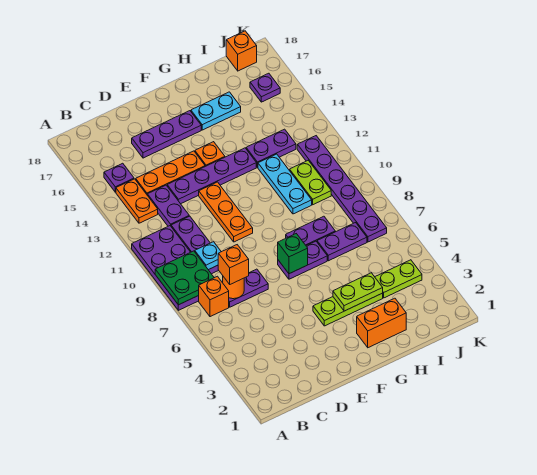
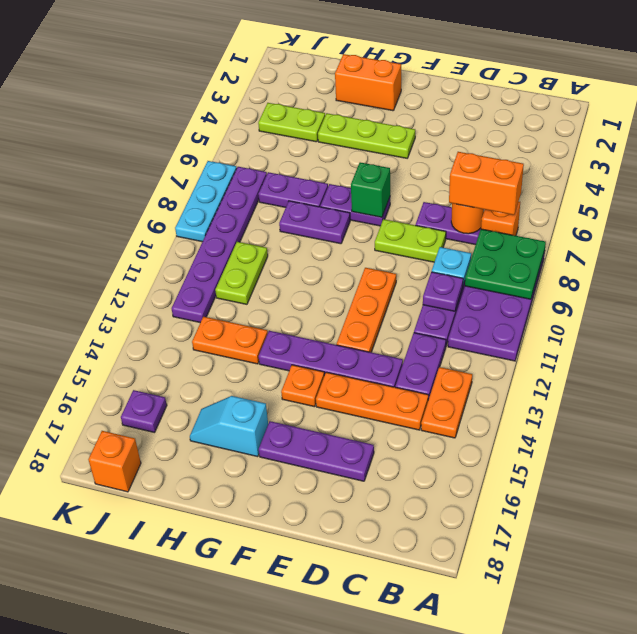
purple 1x1 plate [104,163,134,192] -> purple 1x1 plate moved to [423,272,463,311]
orange 1x1 brick [218,245,249,284] -> orange 1x2 brick [449,152,524,215]
lime 1x2 plate [333,273,383,311] -> lime 1x2 plate moved to [375,219,446,262]
cyan 1x2 plate [191,92,241,130] -> cyan 1x2 slope [190,396,268,457]
cyan 1x3 plate [258,154,312,214] -> cyan 1x3 plate moved to [175,161,237,242]
purple 1x2 plate [246,129,296,167] -> orange 1x2 plate [192,317,268,364]

